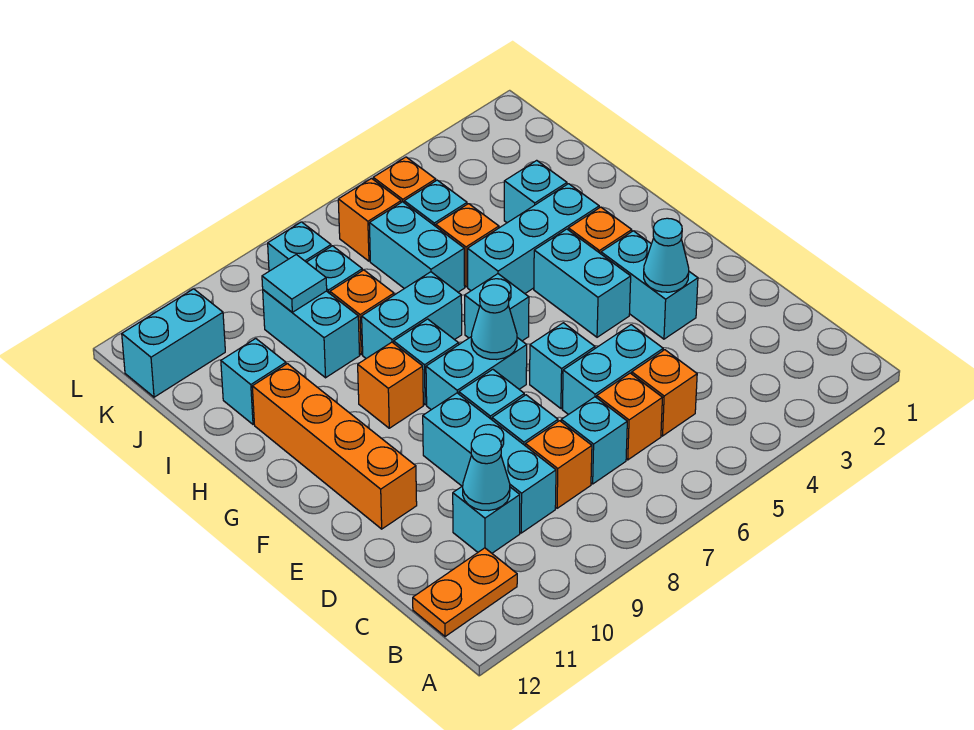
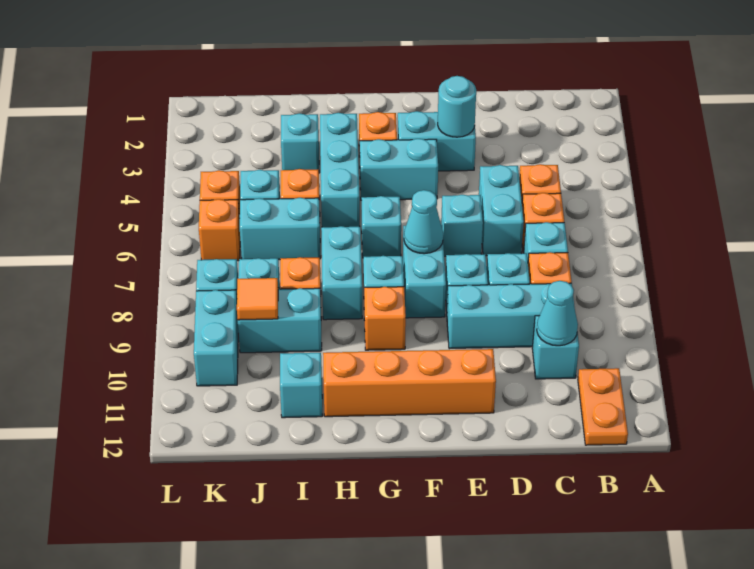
cyan 1x1 cone [644,218,689,292] -> cyan 1x1 round brick [438,76,476,137]
cyan 1x1 tile [262,255,327,312] -> orange 1x1 tile [237,278,278,320]
cyan 1x2 brick [122,289,225,397] -> cyan 1x2 brick moved to [194,290,238,386]

